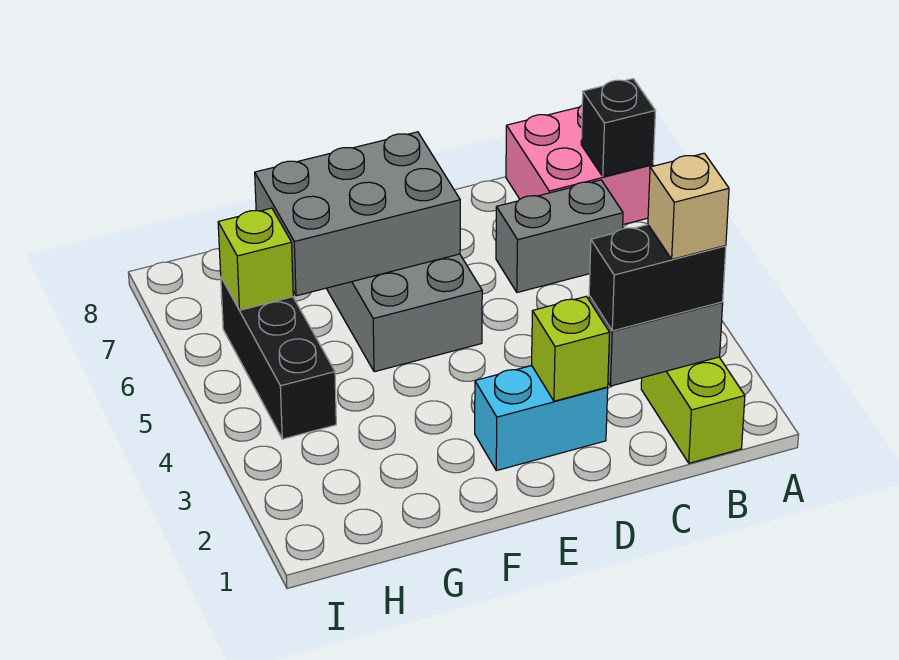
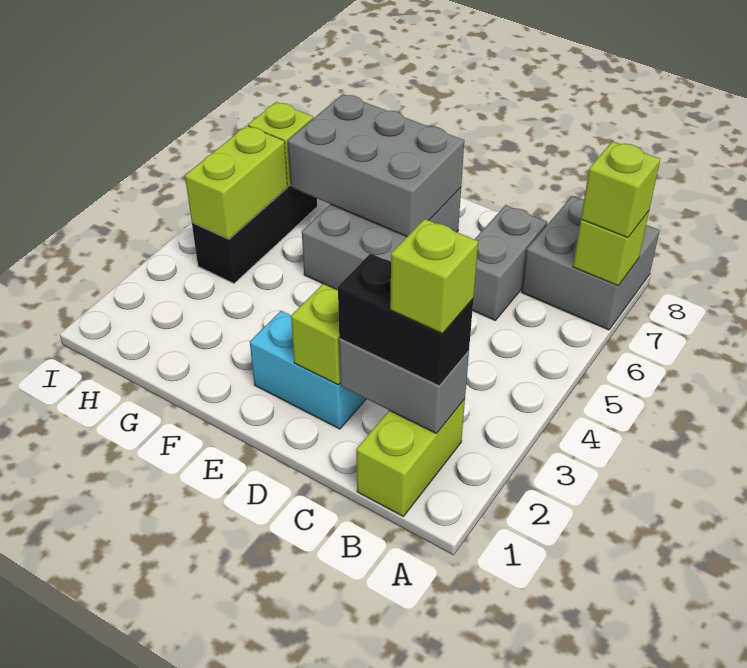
pink 2x2 brick [506,105,653,225] -> grey 2x2 brick [522,196,660,330]
black 1x1 brick [581,79,655,177] -> lime 1x1 brick [573,211,649,285]
none -> lime 1x1 brick [581,141,660,238]
tan 1x1 brick [648,153,729,259] -> lime 1x1 brick [390,219,478,334]
grey 1x2 brick [496,180,623,292] -> grey 1x2 brick turned to [472,205,547,320]
none -> lime 1x2 brick [185,125,287,239]

